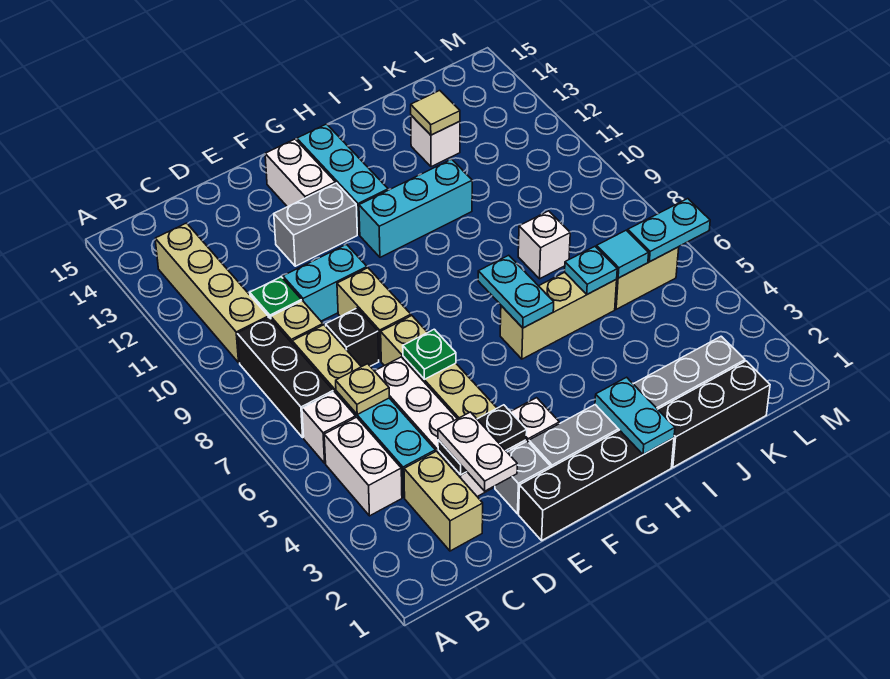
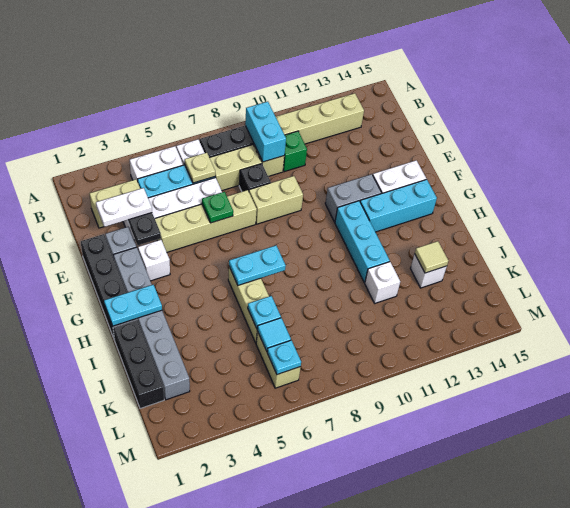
cyan 1x2 brick [283,244,367,321] -> cyan 1x2 brick moved to [245,102,286,162]
grey 1x2 brick [274,183,357,266] -> grey 1x2 brick turned to [325,174,381,222]
white 1x1 brick [518,211,570,279] -> white 1x1 brick moved to [365,262,400,303]
cyan 1x2 plate [628,199,710,262] -> cyan 1x1 plate [267,340,301,374]

